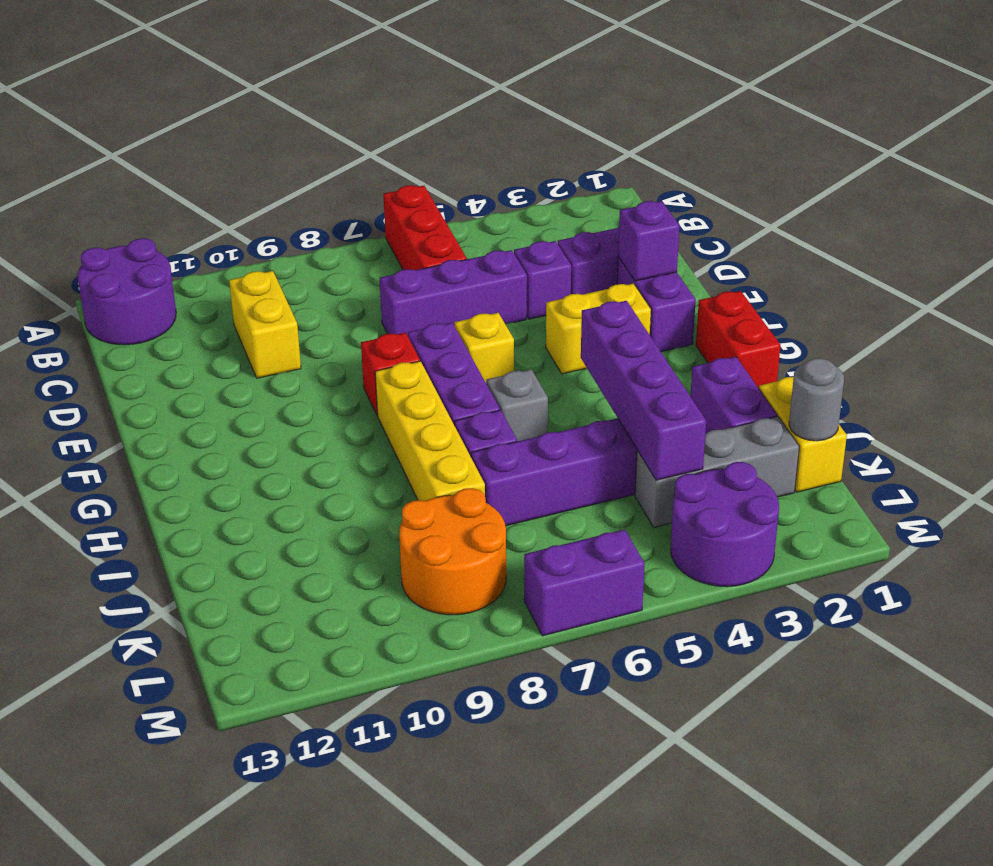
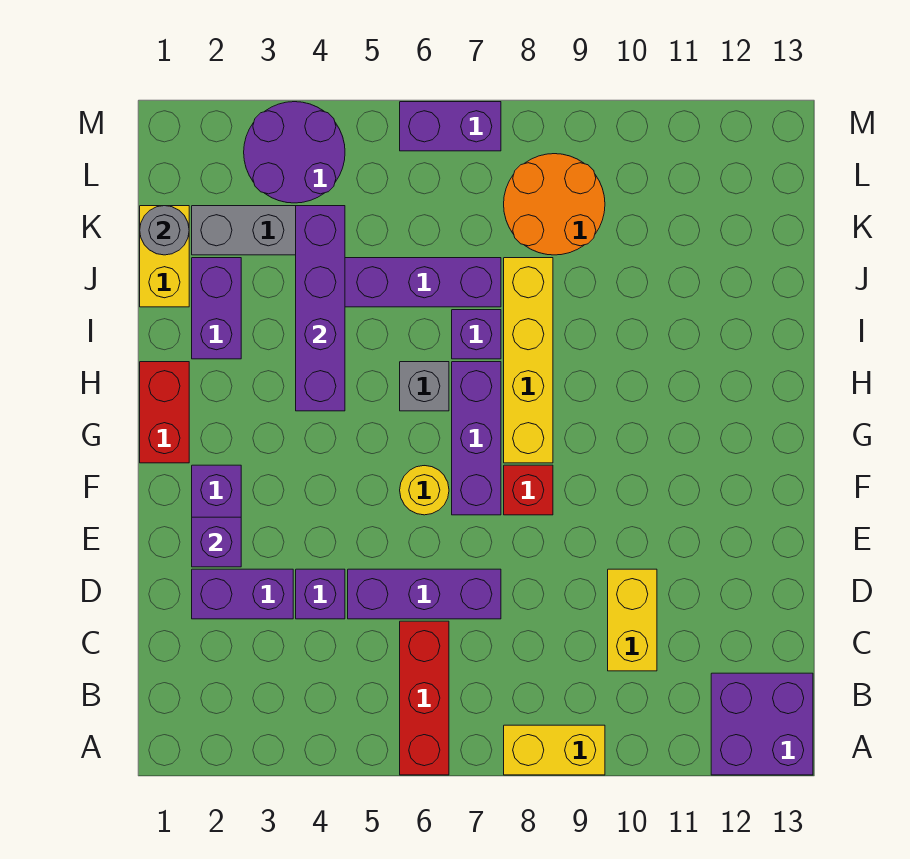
purple 2x2 round brick [78,238,176,345] -> purple 2x2 brick [711,673,813,775]
yellow 1x2 brick [546,283,651,374] -> yellow 1x2 brick moved to [504,725,605,775]
yellow 1x1 brick [455,313,514,382] -> yellow 1x1 round brick [400,466,449,515]

